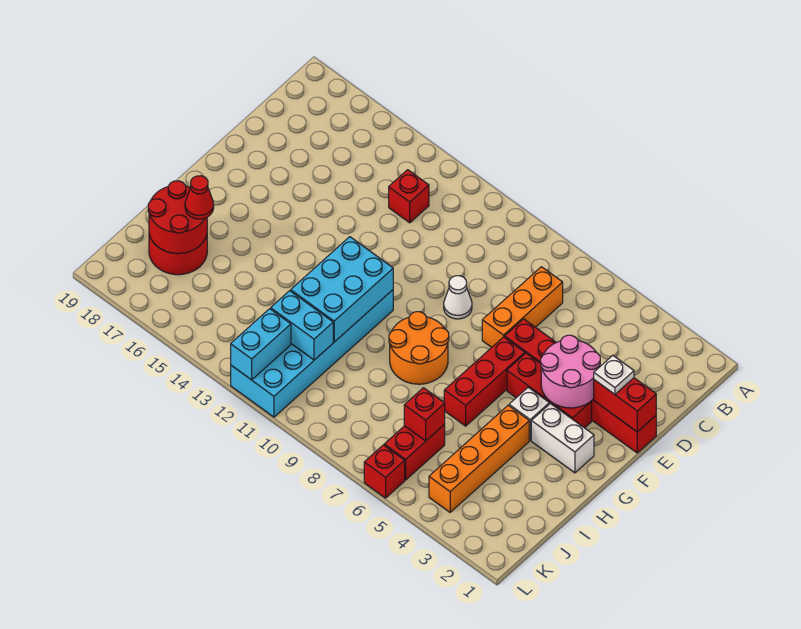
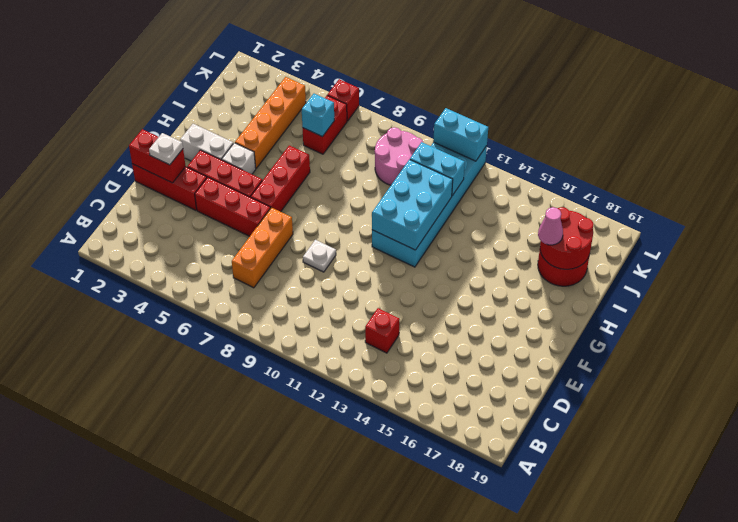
pink 2x2 round brick [541,335,600,408] -> pink 2x2 round brick moved to [375,127,423,185]
white 1x1 cone [444,276,472,319] -> white 1x1 plate [303,240,336,272]
orange 2x2 round brick [389,312,449,384] -> none
red 1x1 cone [185,176,214,219] -> pink 1x1 cone [538,207,563,245]
red 1x1 brick [404,388,445,441] -> cyan 1x1 brick [302,94,334,137]
cyan 1x2 brick [231,309,291,380] -> cyan 1x2 brick turned to [433,108,488,161]

